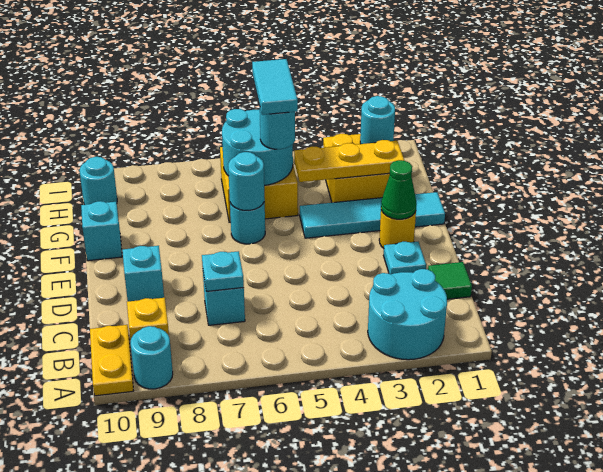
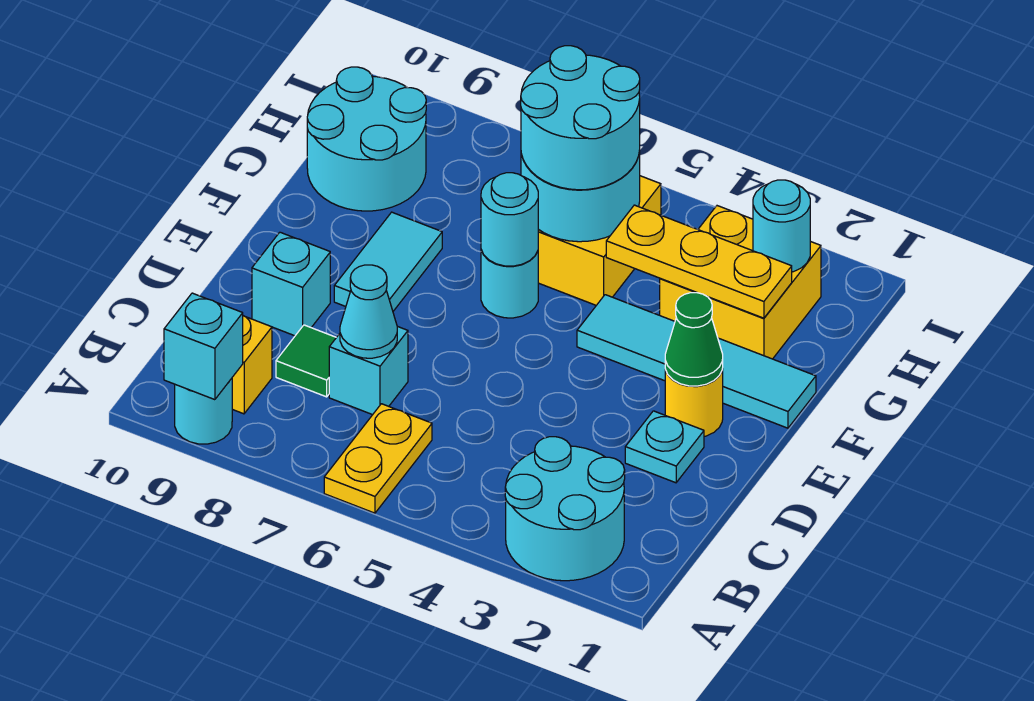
yellow 1x2 plate [90,325,133,396] -> yellow 1x2 plate moved to [324,404,432,513]
green 1x1 tile [428,262,472,299] -> green 1x1 tile moved to [276,325,336,397]
cyan 1x1 plate [202,251,244,291] -> cyan 1x1 cone [340,265,397,358]
cyan 1x1 brick [81,201,122,261] -> cyan 1x1 brick moved to [164,293,243,400]
cyan 1x1 round brick [260,108,295,149] -> cyan 2x2 round brick [521,46,640,190]
cyan 1x2 tile [252,59,298,115] -> cyan 1x2 tile moved to [334,212,442,311]
cyan 1x1 round brick [79,157,117,205] -> cyan 2x2 round brick [307,67,426,211]

